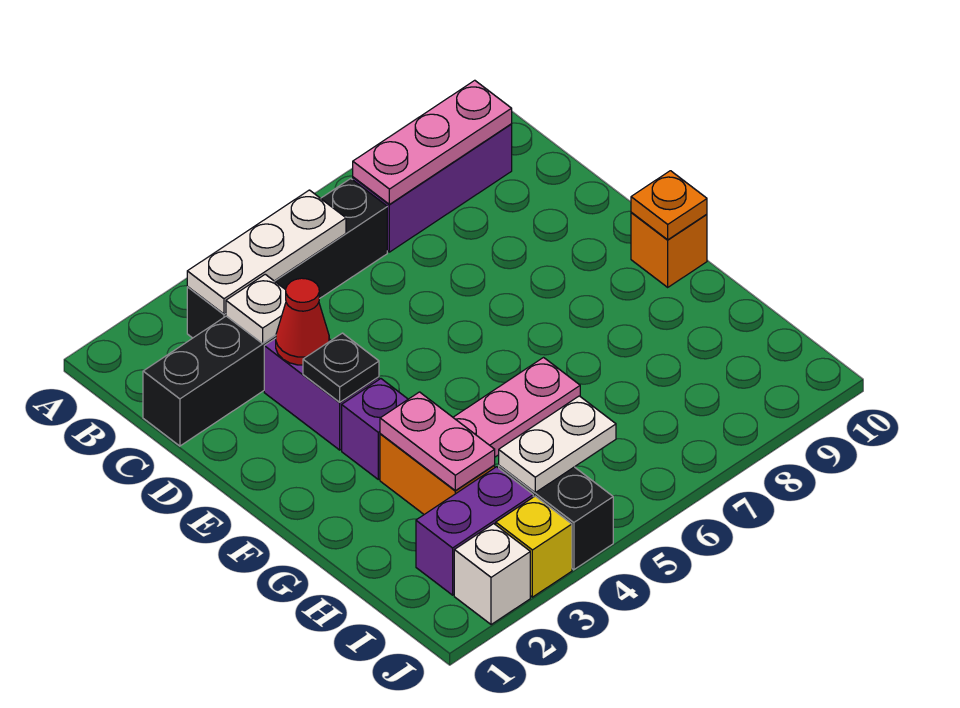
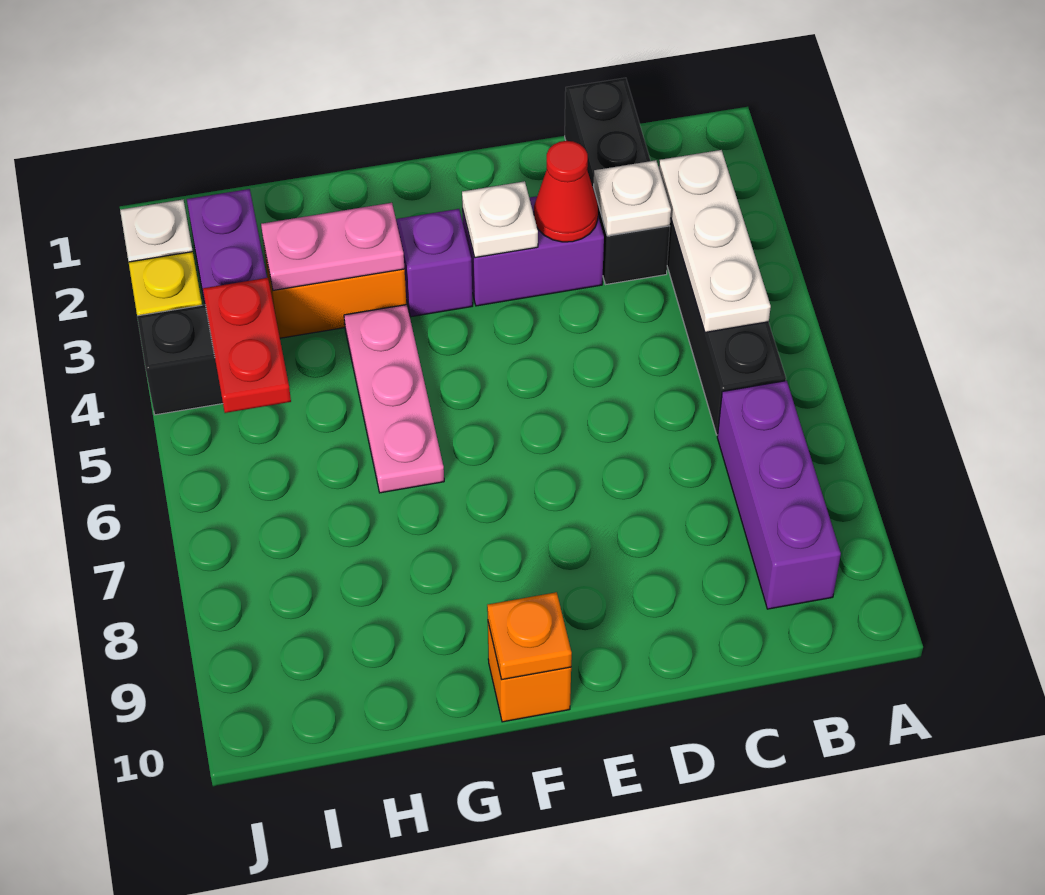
pink 1x3 plate [353,80,512,204] -> none
black 1x1 plate [303,333,379,402] -> white 1x1 plate [462,181,538,258]
white 1x2 plate [499,396,616,492] -> red 1x2 plate [203,278,291,413]

